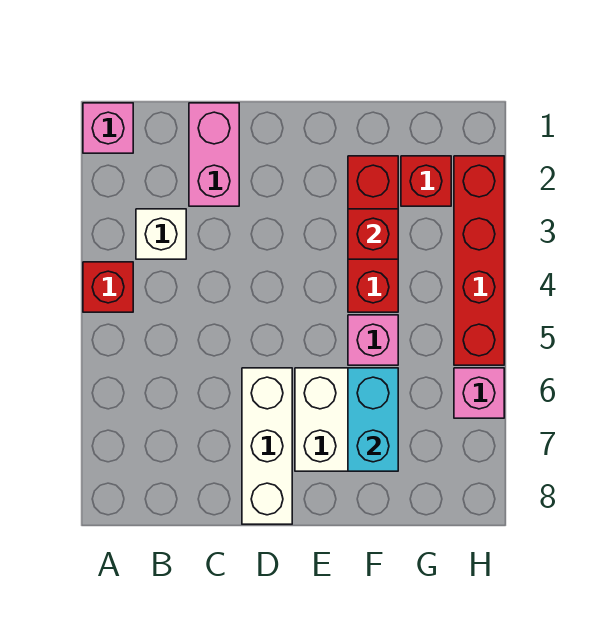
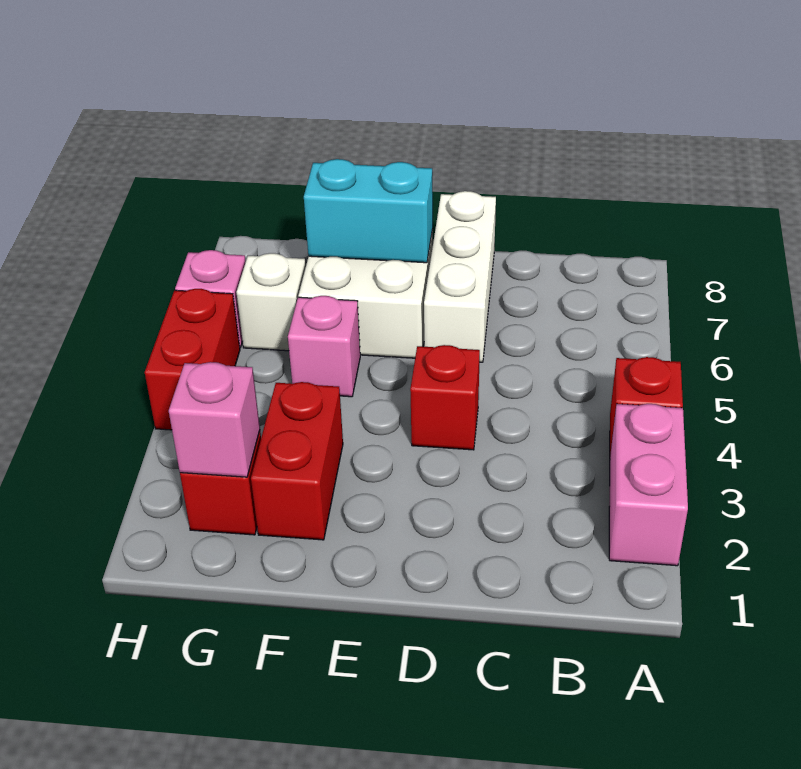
pink 1x1 brick [83,103,133,153] -> pink 1x1 brick moved to [169,362,260,477]
white 1x1 brick [136,209,186,259] -> white 1x1 brick moved to [236,253,306,351]
pink 1x2 brick [189,103,239,206] -> pink 1x2 brick moved to [609,404,688,566]
red 1x3 brick [348,156,398,312] -> red 1x2 brick [251,382,343,540]
red 1x1 brick [348,209,398,259] -> red 1x1 brick moved to [410,345,480,450]
cyan 1x2 brick [348,368,398,471] -> cyan 1x2 brick turned to [304,159,433,263]
red 1x4 brick [454,156,504,365] -> red 1x2 brick [145,289,240,430]

